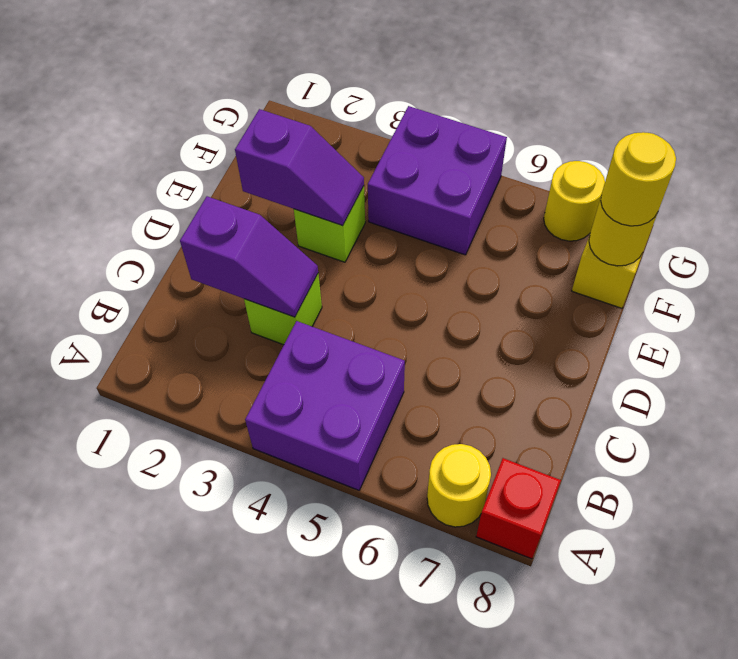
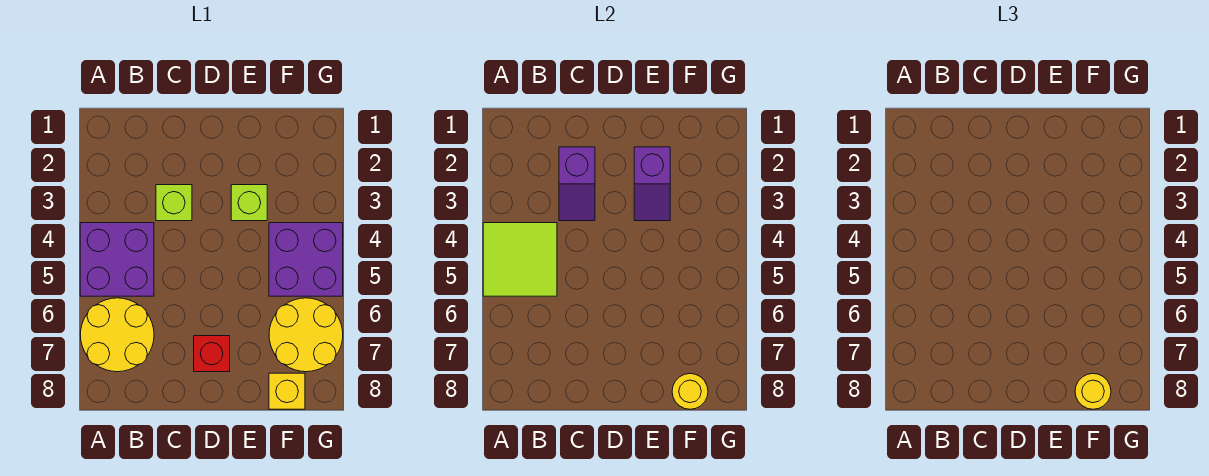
none -> lime 2x2 tile [483,223,557,296]
yellow 1x1 round brick [427,444,491,527] -> yellow 2x2 round brick [80,298,154,372]
red 1x1 brick [476,458,561,559] -> red 1x1 brick moved to [194,336,230,372]
yellow 1x1 round brick [544,161,605,241] -> yellow 2x2 round brick [269,298,343,372]

